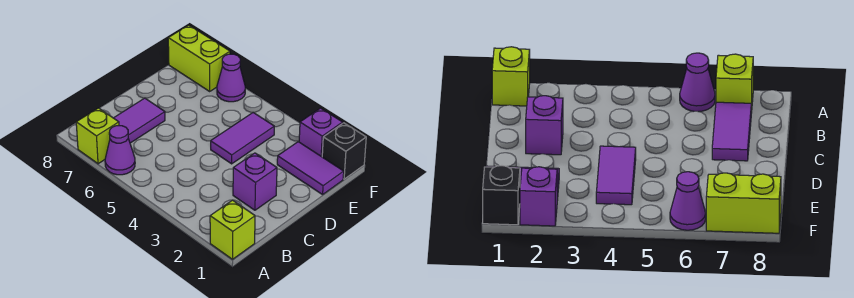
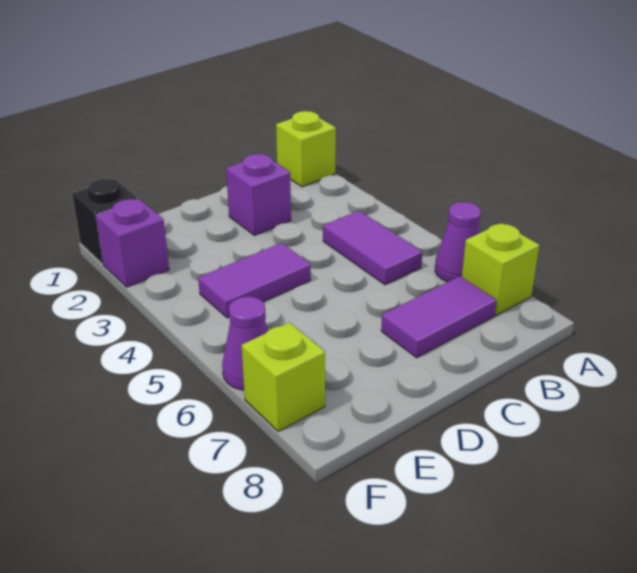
purple 1x2 tile [277,142,344,195] -> purple 1x2 tile moved to [323,211,422,285]
lime 1x2 brick [168,25,230,91] -> lime 1x1 brick [242,322,325,431]

